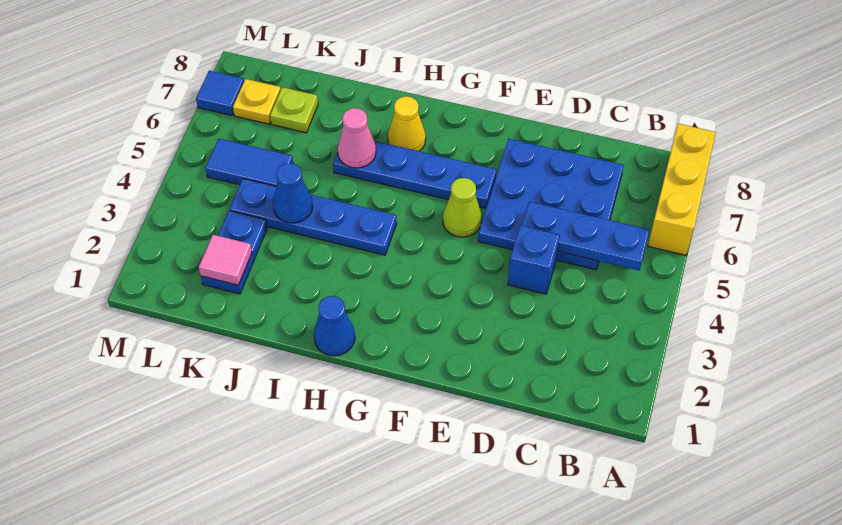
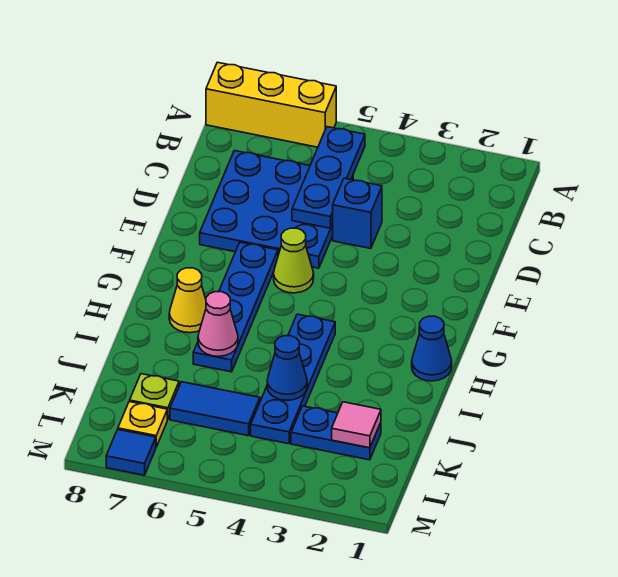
blue 1x2 tile [205,139,293,186] -> blue 1x2 tile turned to [170,382,260,436]

